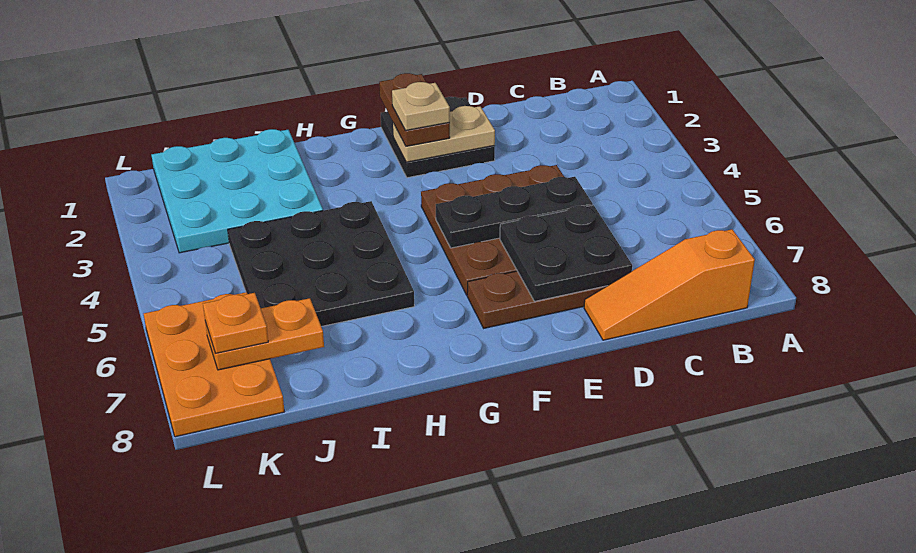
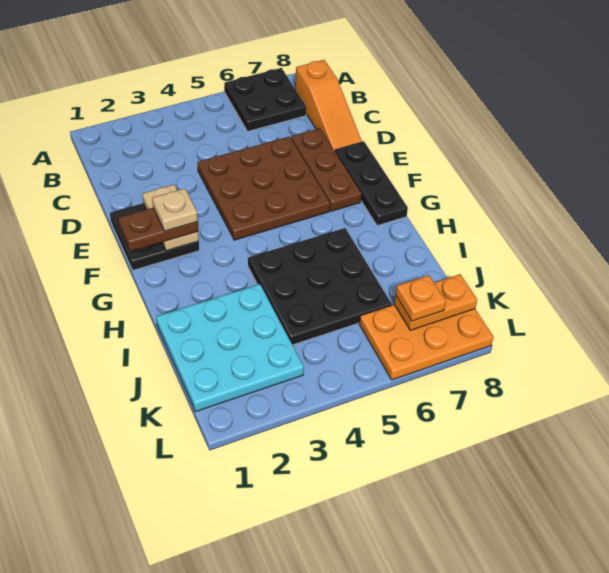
black 1x3 plate [436,177,593,248] -> black 1x3 plate moved to [335,141,408,226]
black 2x2 plate [500,205,632,301] -> black 2x2 plate moved to [224,68,306,131]
orange 1x2 plate [205,298,324,370] -> orange 1x2 plate turned to [394,274,477,330]

